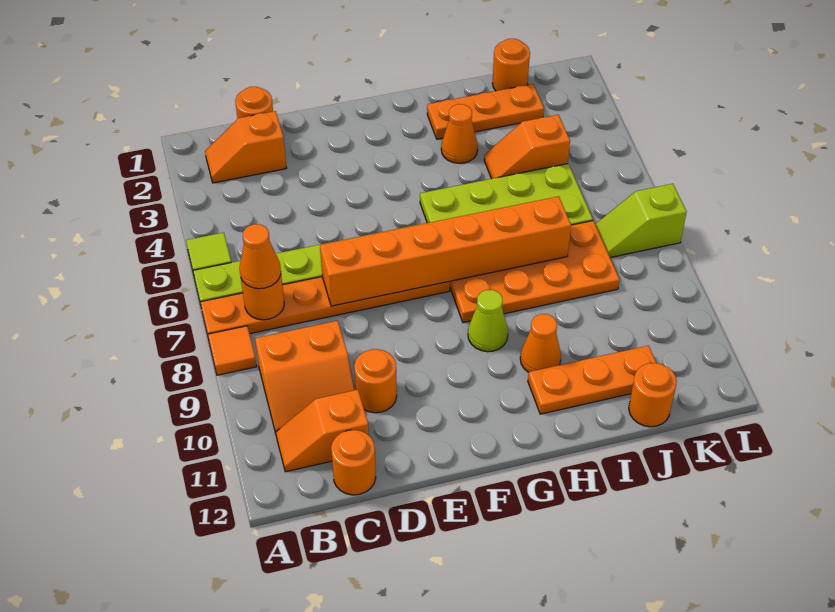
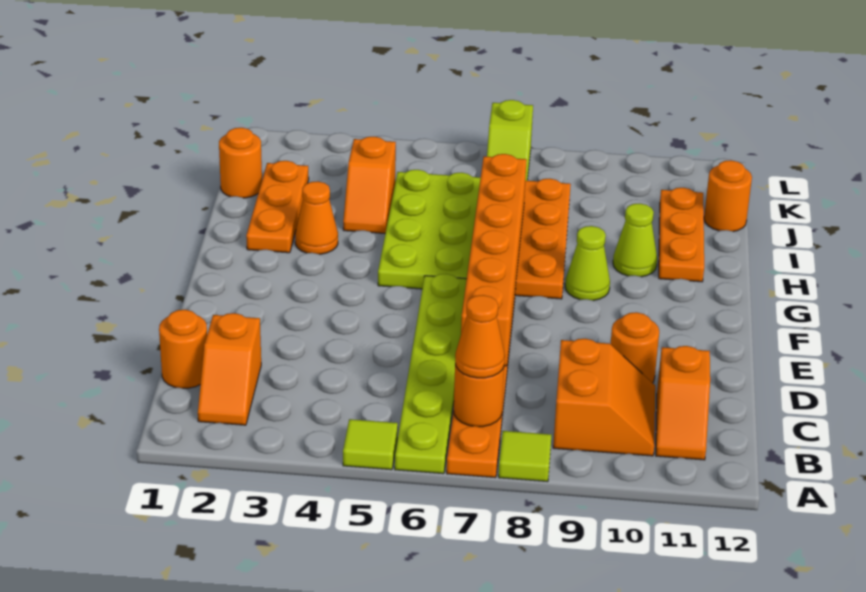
orange 1x1 tile [208,326,257,375] -> lime 1x1 tile [499,431,551,482]
orange 1x1 round brick [331,430,376,495] -> none
orange 1x1 cone [520,314,561,372] -> lime 1x1 cone [613,203,657,277]

